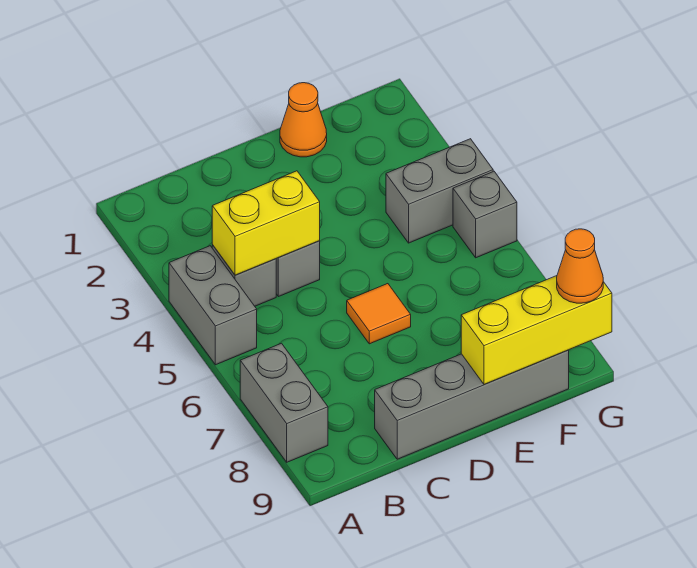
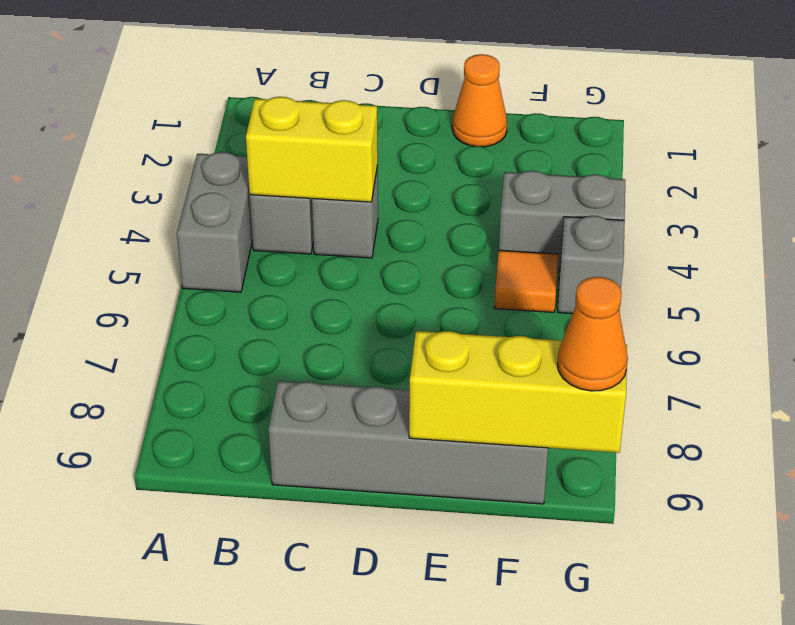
grey 1x2 brick [240,343,328,462] -> none
orange 1x1 tile [347,284,411,344] -> orange 1x1 tile moved to [494,250,558,312]

